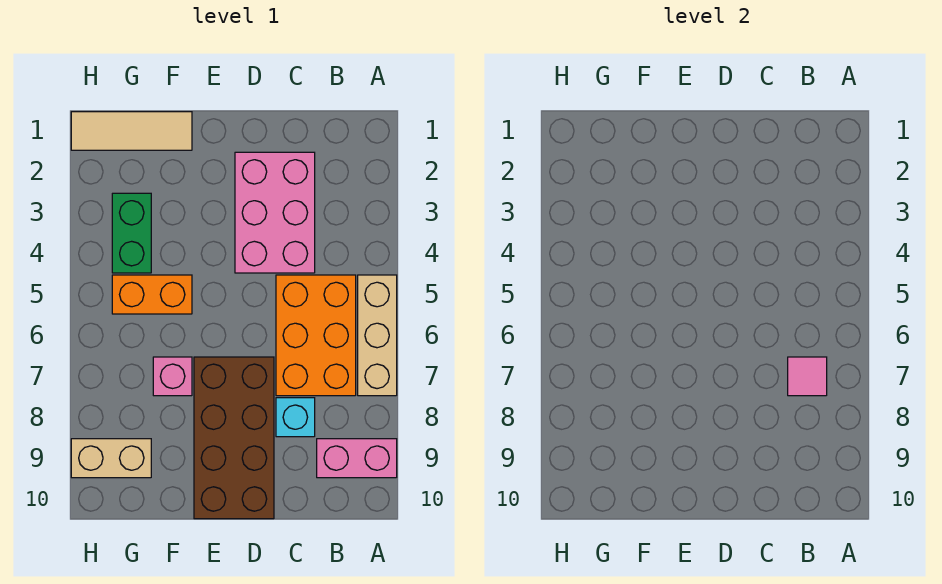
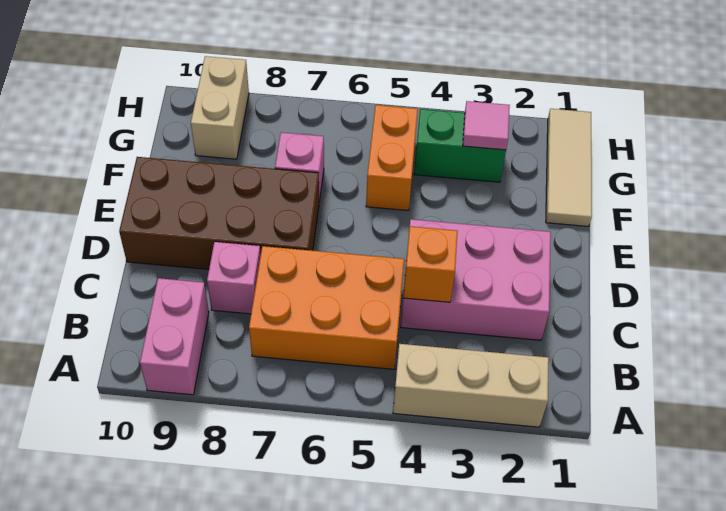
tan 1x3 brick [358,275,397,396] -> tan 1x3 brick moved to [393,344,549,427]
pink 1x1 tile [788,357,827,396] -> pink 1x1 tile moved to [463,101,510,150]
none -> orange 1x1 brick [403,226,458,302]
cyan 1x1 brick [276,398,315,437] -> pink 1x1 brick [207,242,261,314]

